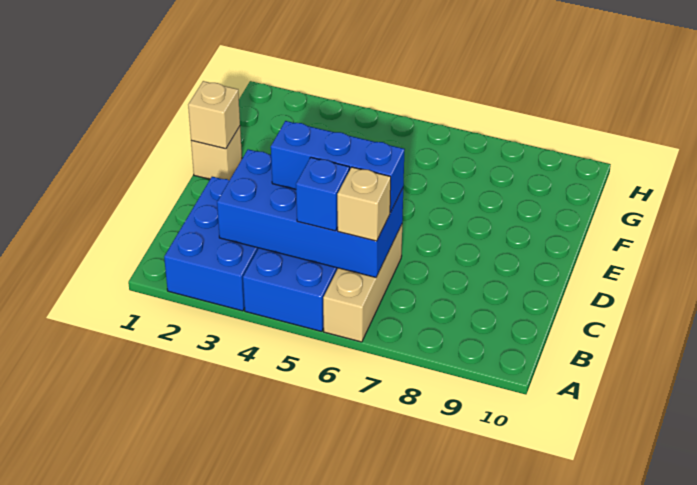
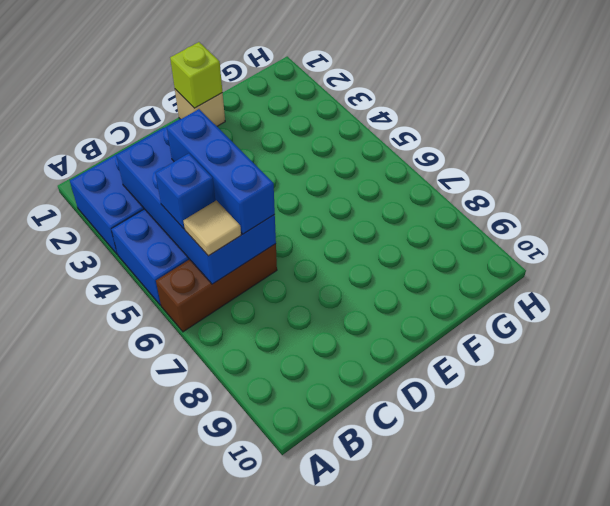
tan 1x3 brick [323,225,402,342] -> brown 1x3 brick [156,244,277,332]
tan 1x1 brick [337,167,391,241] -> tan 1x1 tile [183,200,241,256]
tan 1x1 brick [188,81,240,149] -> lime 1x1 brick [170,42,223,108]

